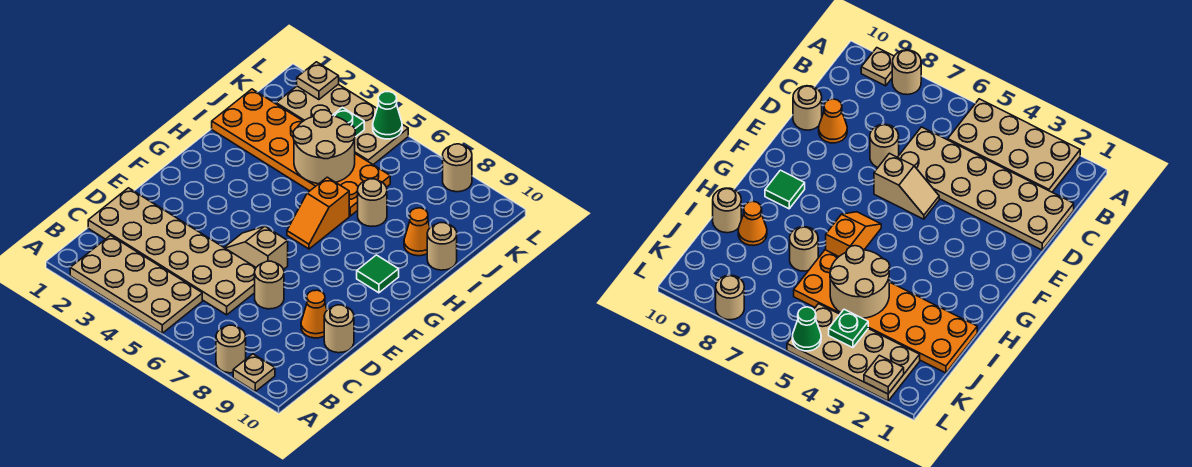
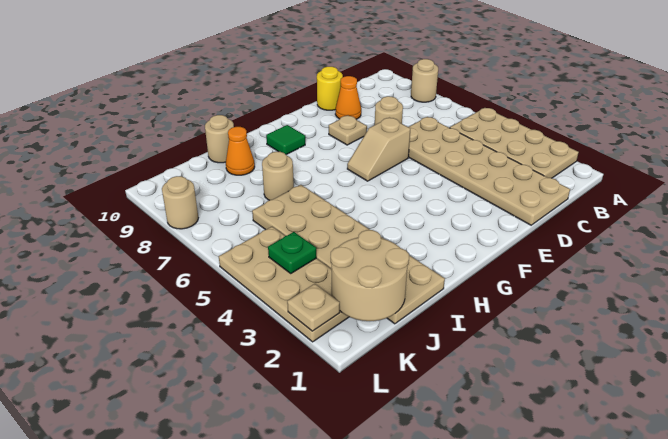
tan 1x1 plate [233,354,275,391] -> tan 1x1 plate moved to [329,116,367,145]
tan 1x1 round brick [324,305,354,353] -> yellow 1x1 round brick [317,67,343,110]
tan 1x2 slope [224,226,288,269] -> tan 1x2 slope turned to [347,118,410,181]
orange 1x2 slope [287,177,349,249] -> none
orange 2x6 plate [212,89,390,216] -> tan 2x6 plate [252,185,445,324]
tan 2x2 round brick [293,110,355,184] -> tan 2x2 round brick moved to [331,230,409,321]
green 1x1 cone [373,92,402,139] -> none

